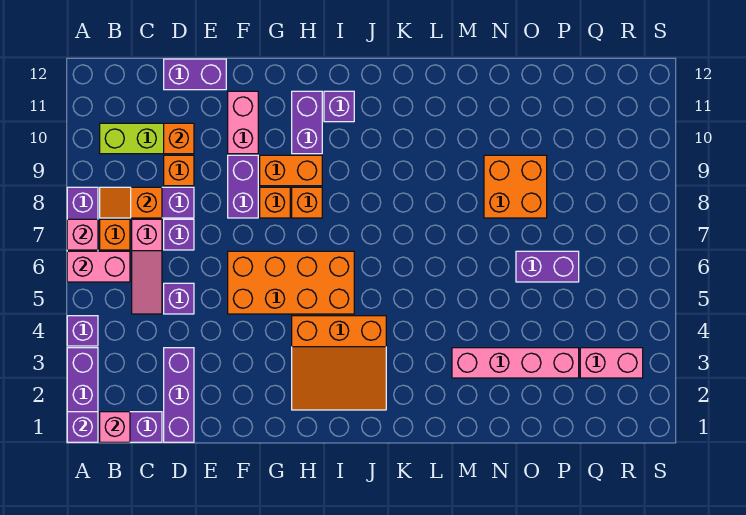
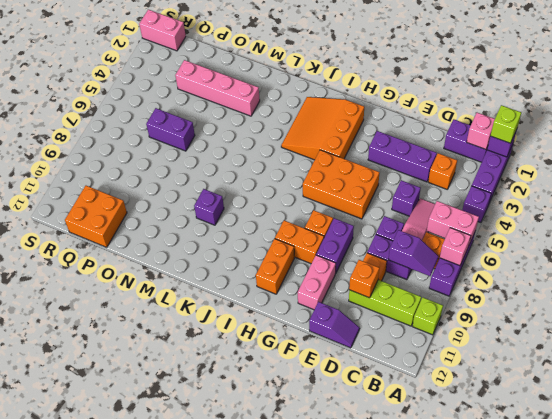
none -> lime 1x1 brick [491,105,521,143]
none -> lime 1x1 brick [412,297,443,335]
orange 1x2 slope [100,187,162,218] -> purple 1x2 slope [389,230,439,276]
purple 1x3 brick [164,348,194,442] -> purple 1x3 brick turned to [368,131,437,182]
purple 1x2 brick [164,59,226,90] -> purple 1x2 slope [309,302,360,348]
orange 2x4 brick [228,251,354,314] -> orange 2x3 brick [303,150,379,219]
orange 3x3 slope [292,316,386,410] -> orange 3x3 slope turned to [281,97,364,160]
orange 1x1 brick [292,187,322,218] -> orange 1x1 brick moved to [428,153,457,189]
purple 1x2 brick [292,91,322,154] -> orange 1x2 brick [256,239,294,294]
purple 1x1 brick [324,91,354,122] -> purple 1x1 brick moved to [194,189,224,225]
orange 2x2 brick [484,155,547,218] -> orange 2x2 brick moved to [65,186,127,247]
pink 1x2 brick [580,348,643,378] -> pink 1x2 brick moved to [139,10,186,51]

